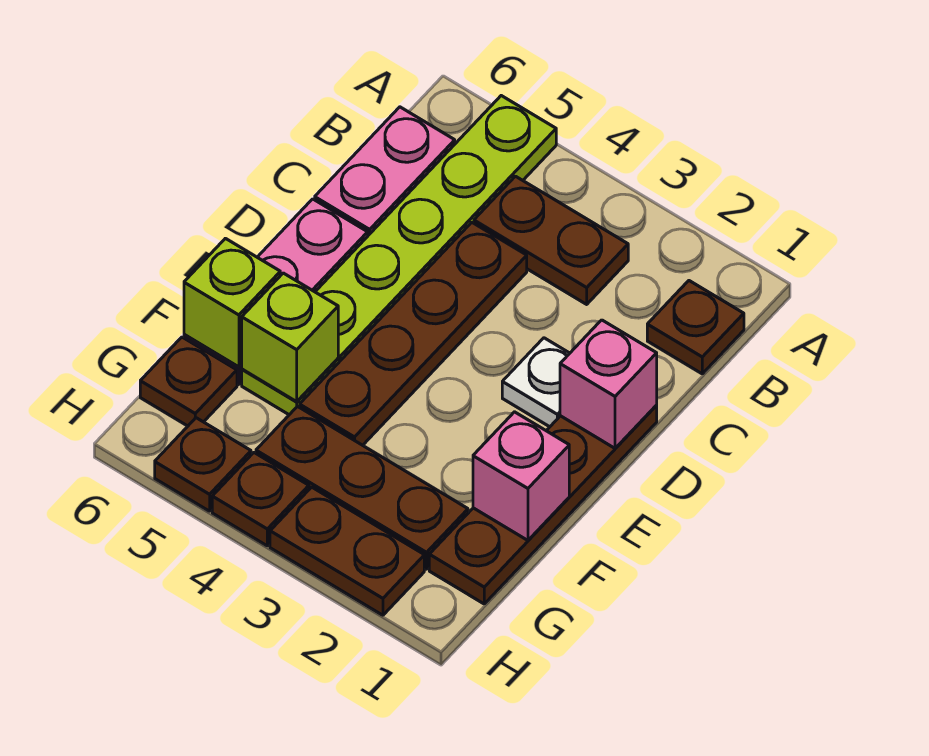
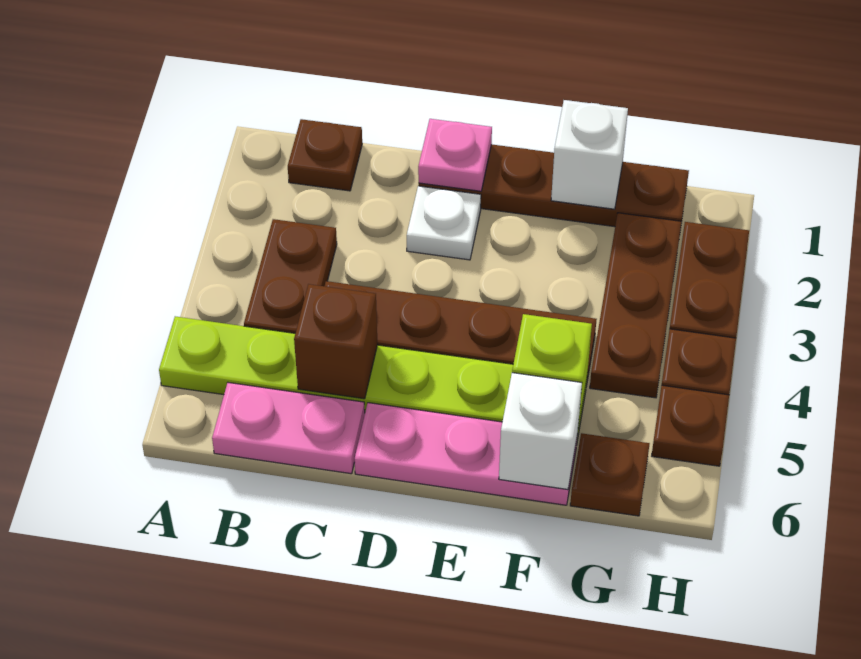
none -> brown 1x1 brick [294,284,377,399]
pink 1x1 brick [560,320,657,448] -> pink 1x1 plate [418,119,492,191]
pink 1x1 brick [473,412,569,540] -> white 1x1 brick [551,100,628,209]
lime 1x1 brick [184,238,280,367] -> white 1x1 brick [499,373,582,490]

